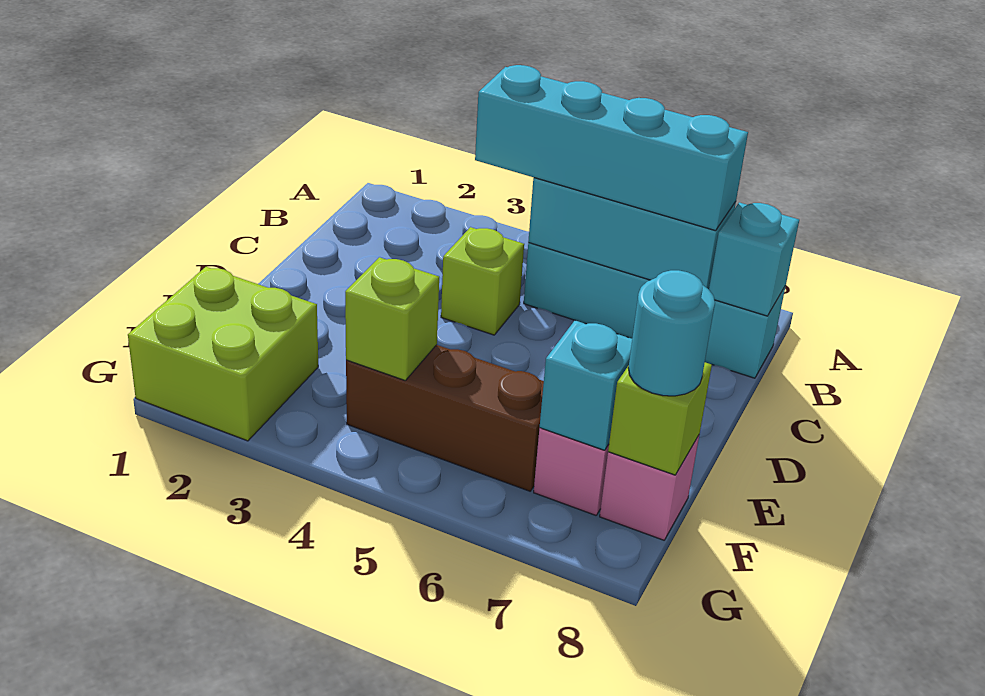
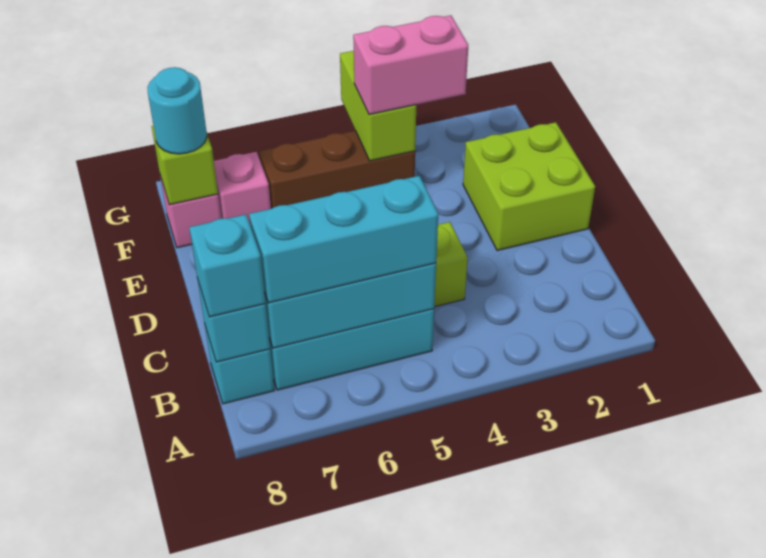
cyan 1x4 brick [475,65,748,231] -> cyan 1x3 brick [249,176,438,303]
lime 2x2 brick [128,267,318,441] -> lime 2x2 brick moved to [463,122,595,251]
none -> pink 1x2 brick [353,15,468,115]
lime 1x1 brick [345,257,439,380] -> lime 1x2 brick [340,51,416,161]
cyan 1x1 brick [540,321,632,450] -> cyan 1x1 brick moved to [189,214,265,317]

